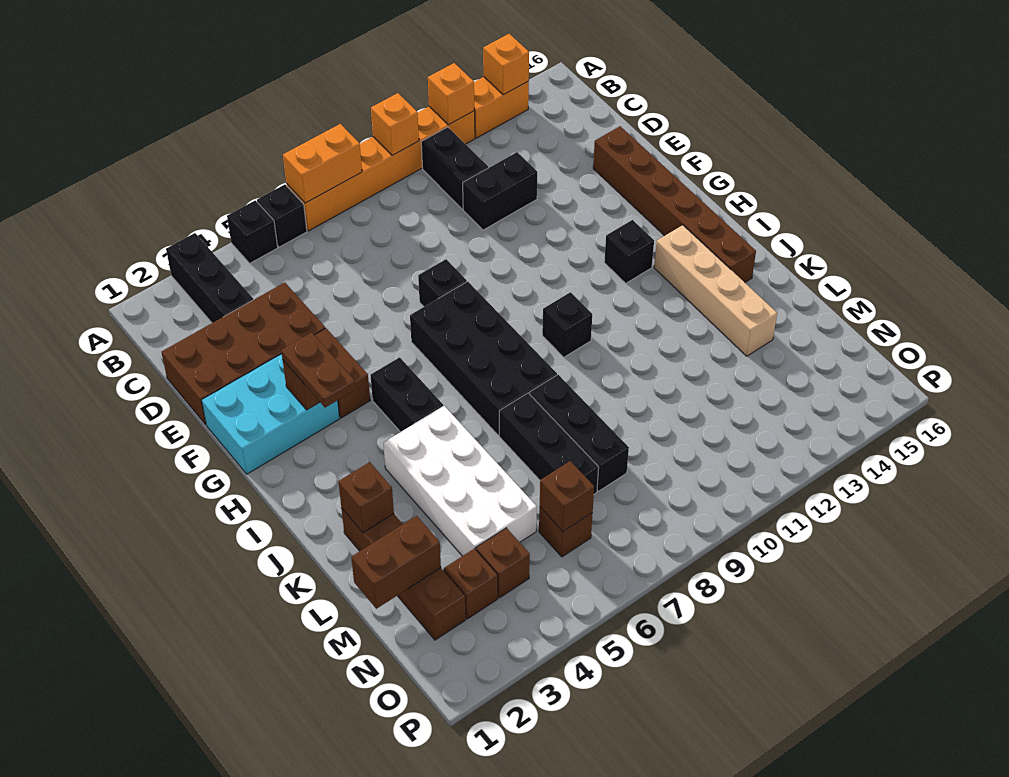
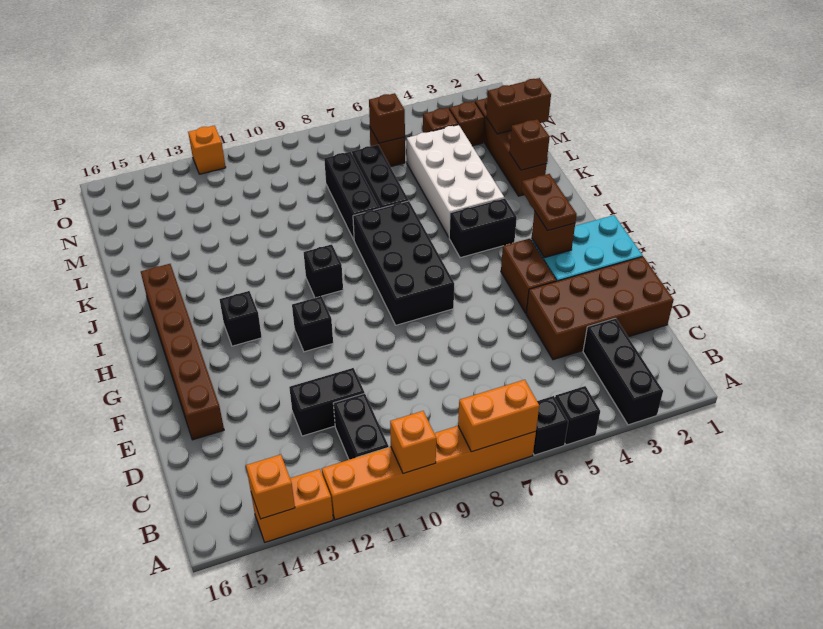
orange 1x1 brick [428,63,474,125] -> orange 1x1 brick moved to [188,126,226,174]
black 1x1 brick [418,259,467,307] -> black 1x1 brick moved to [292,296,333,352]
black 1x2 brick [371,357,443,432] -> black 1x2 brick turned to [449,198,517,258]
tan 1x4 brick [654,225,777,356] -> none

